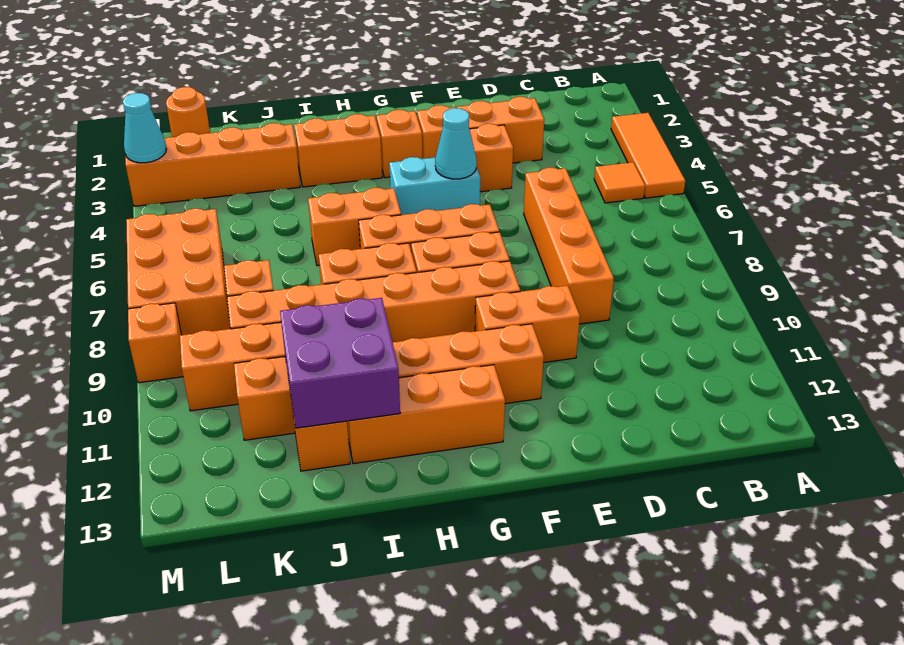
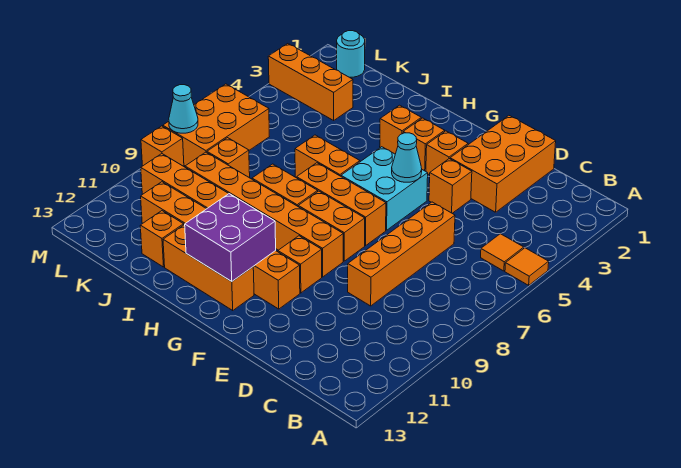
orange 1x3 tile [611,113,685,198] -> orange 1x1 tile [505,248,549,285]
orange 1x2 brick [457,97,544,163] -> orange 2x3 brick [450,116,556,212]
orange 1x2 brick [475,286,580,363] -> orange 1x1 brick [278,236,322,293]
cyan 1x2 brick [389,157,480,215] -> cyan 2x2 brick [341,147,428,230]
orange 1x2 brick [294,114,382,187] -> orange 1x1 brick [380,105,421,154]
purple 2x2 brick [280,298,400,428] -> purple 2x2 brick moved to [185,194,276,281]
orange 1x4 brick [125,123,300,206] -> orange 1x3 brick [268,44,353,120]
orange 1x1 round brick [166,87,210,137] -> cyan 1x1 round brick [337,31,365,77]
cyan 1x1 cone [123,93,166,163] -> cyan 1x1 cone moved to [169,85,198,133]

